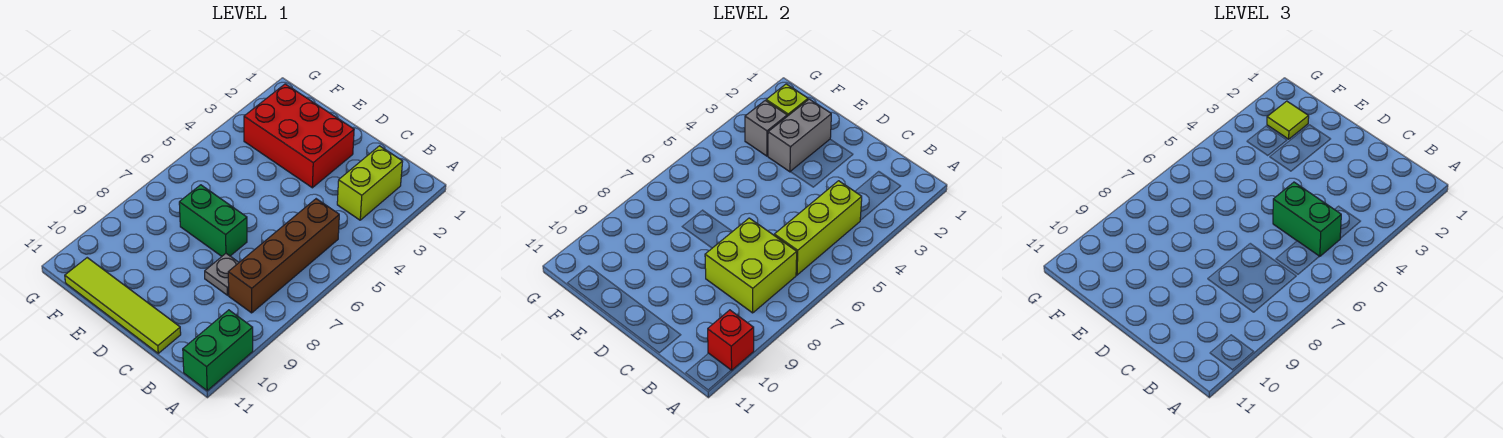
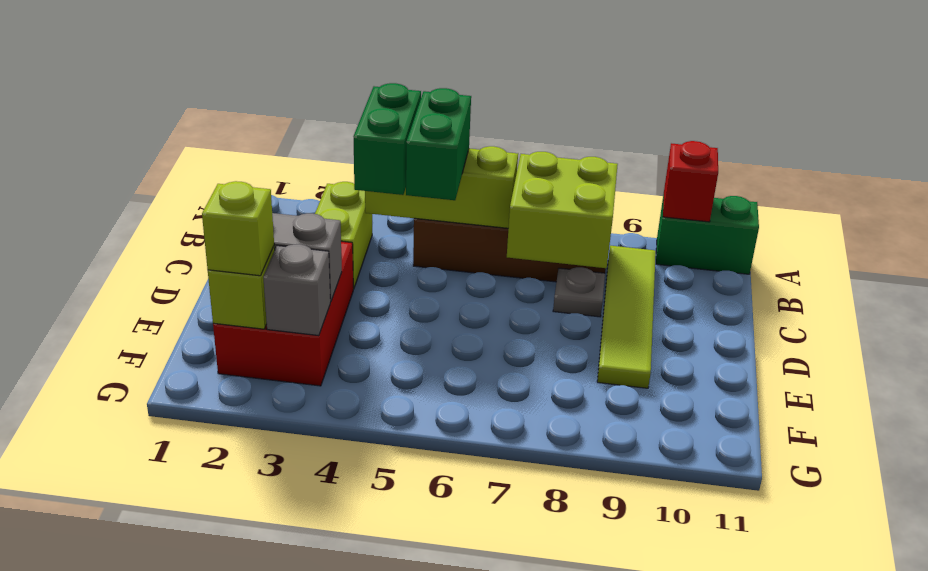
lime 1x2 brick [337,146,403,220] -> lime 1x2 brick turned to [315,182,372,289]
lime 1x4 tile [65,258,181,353] -> lime 1x4 tile moved to [597,246,656,388]
green 1x2 brick [179,185,247,256] -> green 1x2 brick moved to [353,83,421,195]
lime 1x1 tile [1267,101,1309,139] -> lime 1x1 brick [202,181,274,276]

